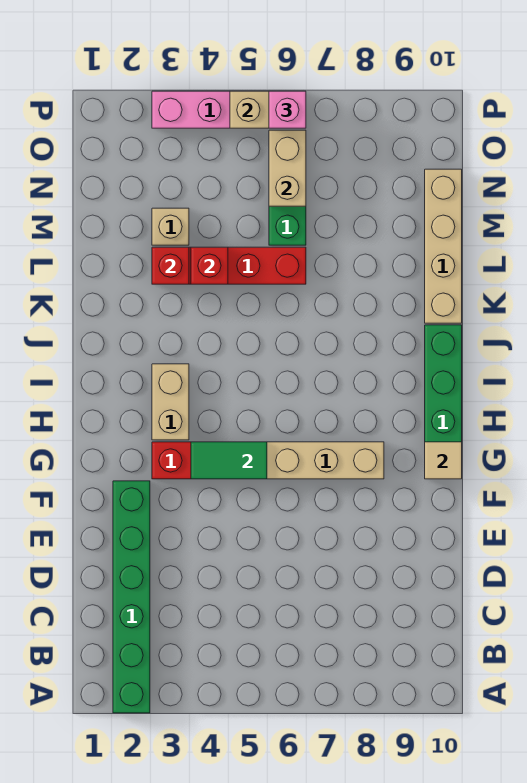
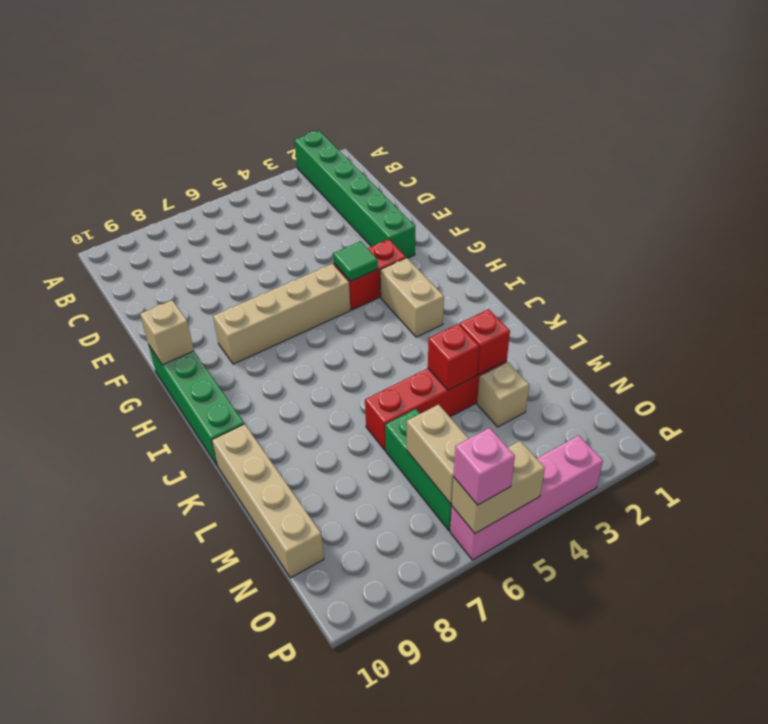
green 1x2 tile [191,442,267,479] -> green 1x1 tile [333,241,378,281]
tan 1x1 tile [425,442,462,479] -> tan 1x1 brick [140,300,194,365]

